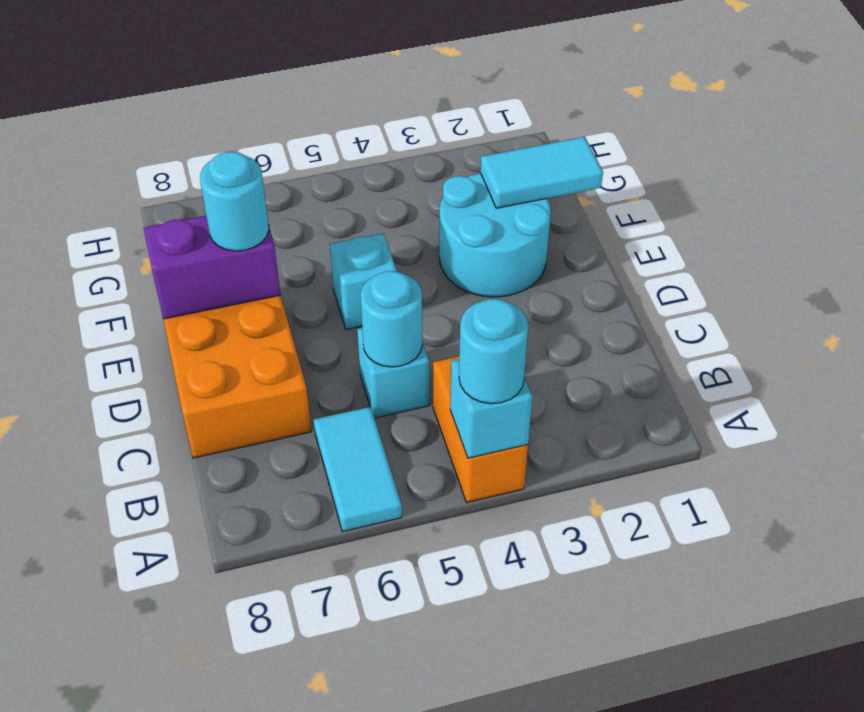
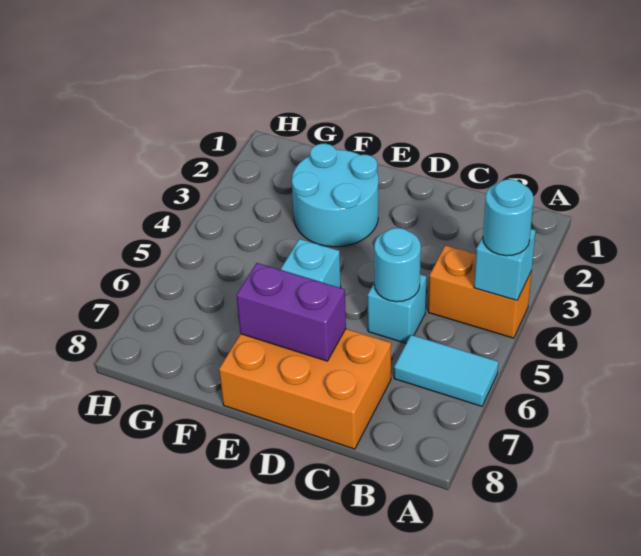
purple 1x2 brick [144,216,281,319] -> purple 1x2 brick turned to [236,263,346,361]
cyan 1x1 round brick [200,151,269,251] -> none
cyan 1x2 tile [480,137,603,208] -> none

